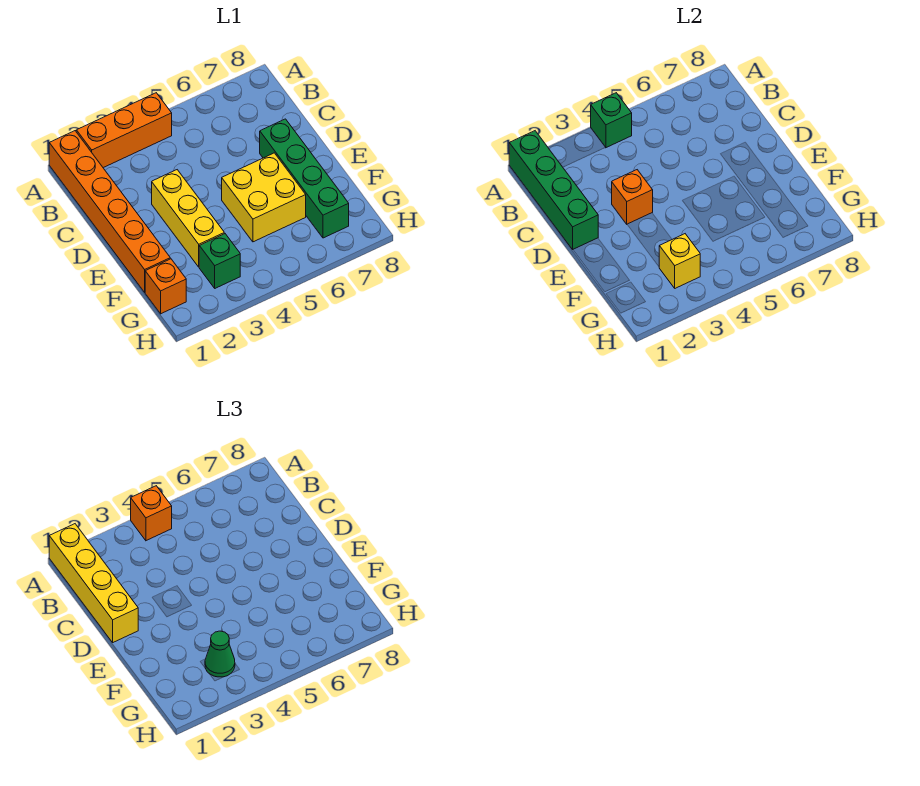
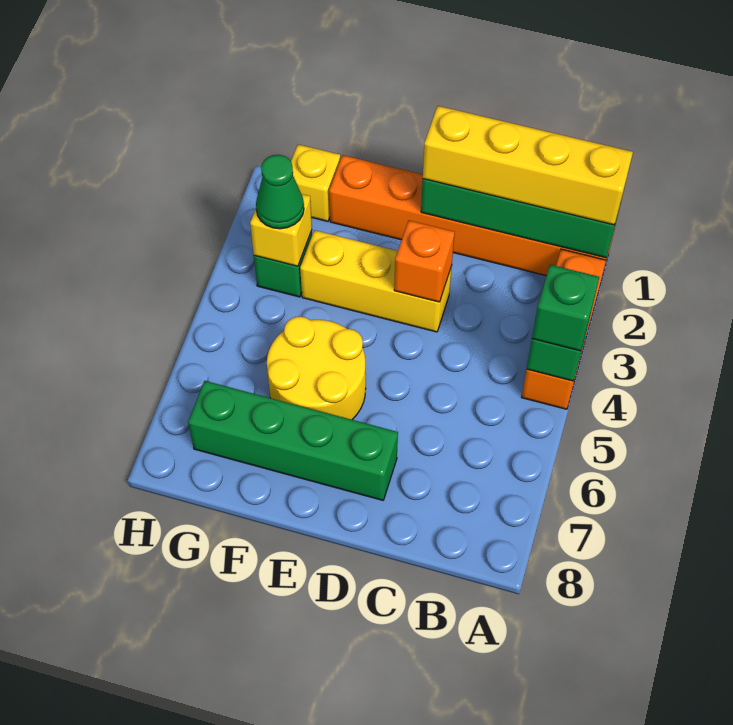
orange 1x1 brick [131,486,172,541] -> green 1x1 brick [532,265,599,351]
yellow 2x2 brick [222,153,306,242] -> yellow 2x2 round brick [267,317,366,420]
orange 1x1 brick [145,259,186,314] -> yellow 1x1 brick [291,144,340,221]

